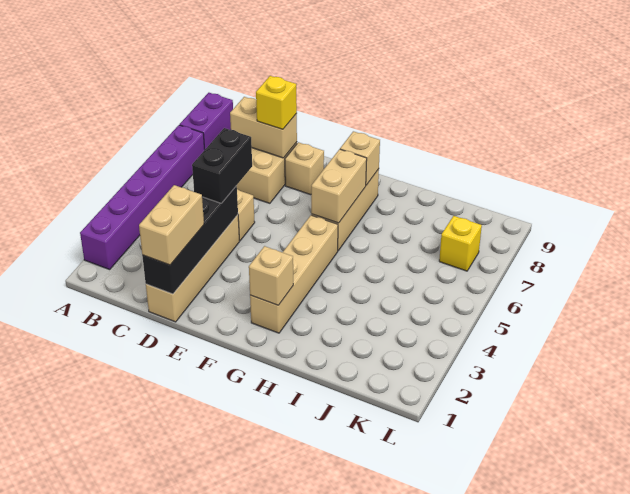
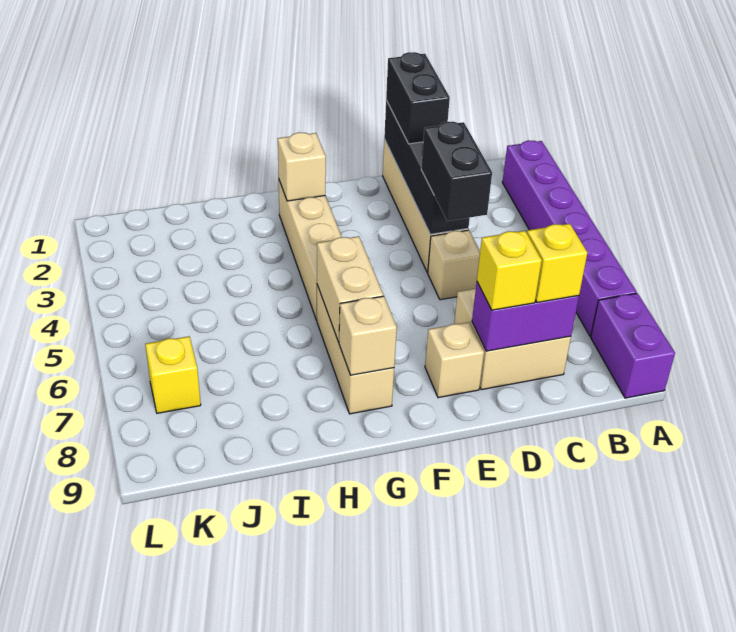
tan 1x2 brick [230,97,297,158] -> purple 1x2 brick [472,282,579,351]
none -> yellow 1x1 brick [527,224,587,302]
tan 1x2 brick [139,185,204,265] -> black 1x2 brick [386,52,450,144]

